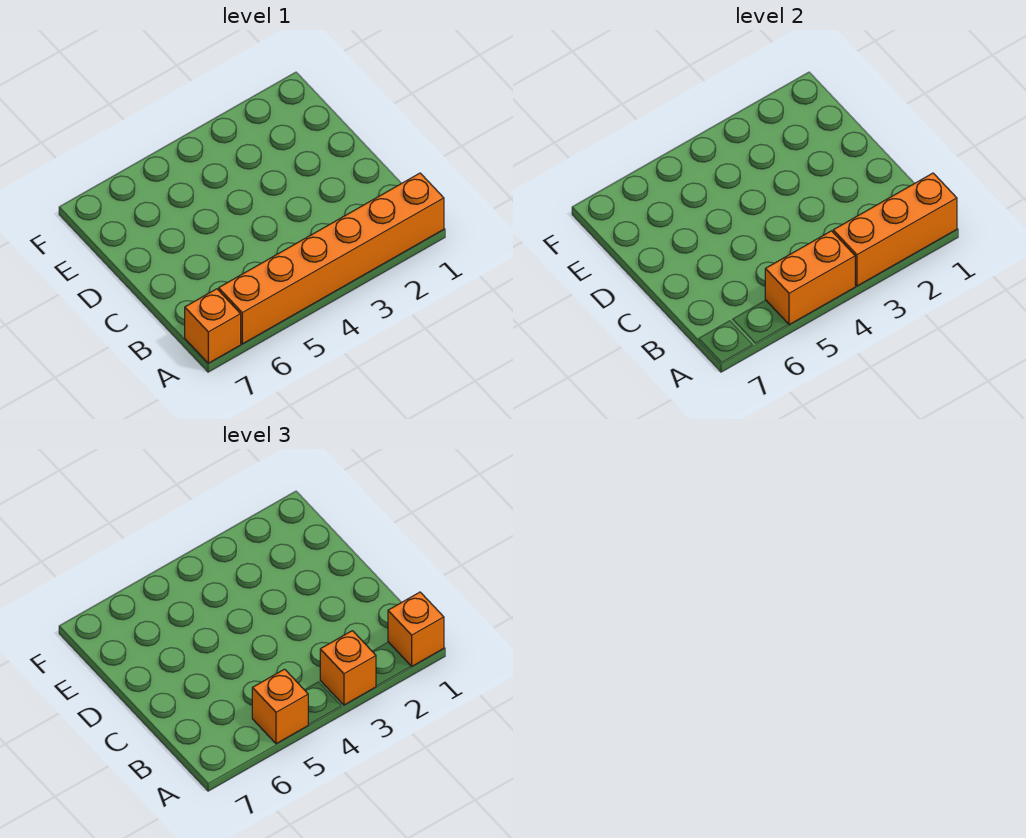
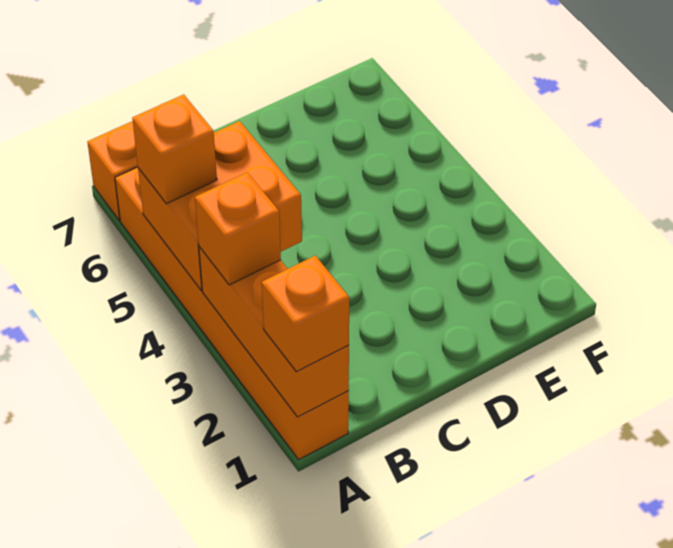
orange 1x2 brick [765,231,855,325] -> orange 2x2 brick [138,121,302,290]

